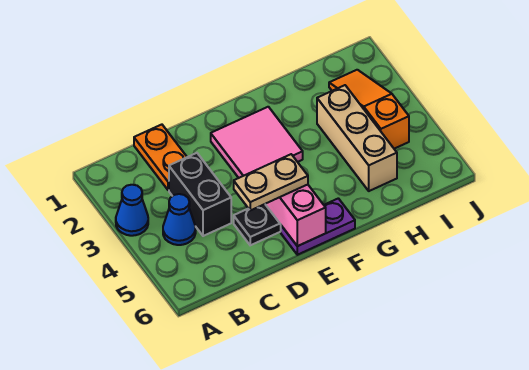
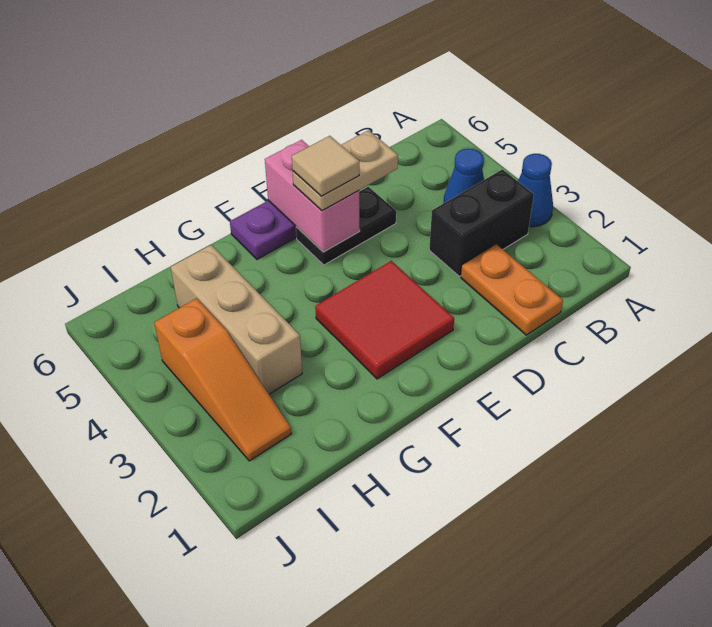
black 1x2 brick [169,153,231,236] -> black 1x2 brick turned to [429,169,534,276]
pink 2x2 tile [211,107,303,178] -> red 2x2 tile [315,261,454,379]
none -> tan 1x1 tile [292,136,359,196]

